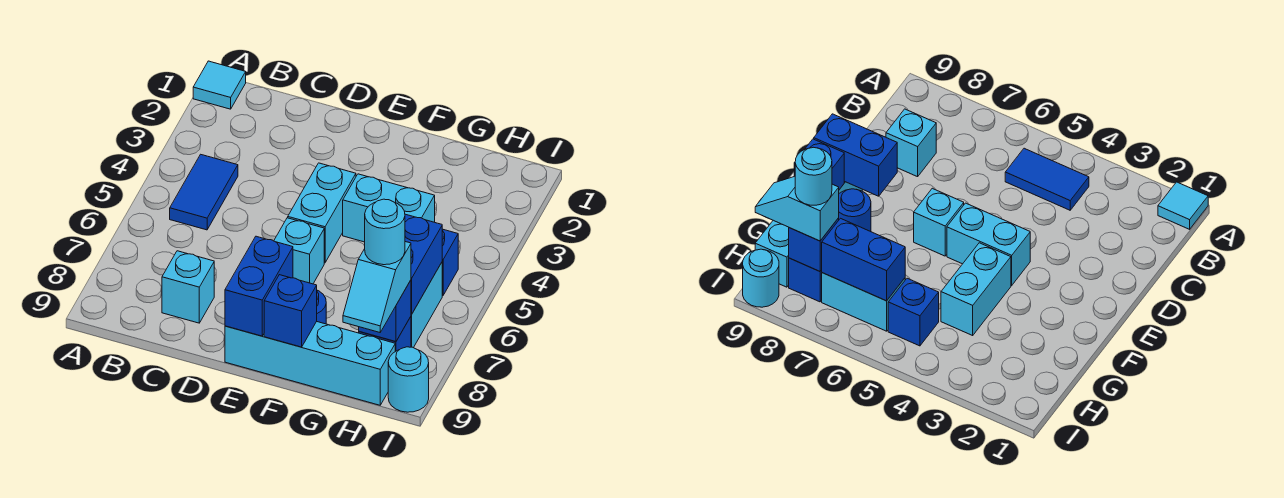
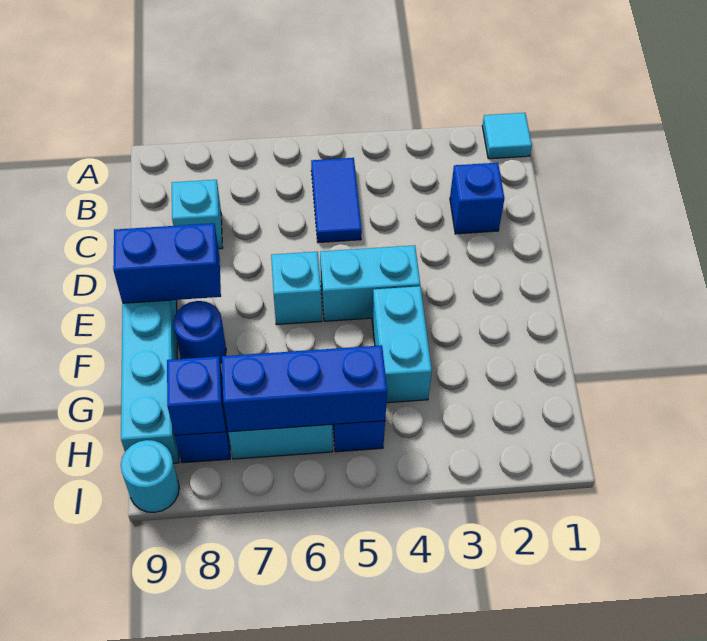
blue 1x2 tile [170,154,238,230] -> blue 1x2 tile turned to [311,158,362,243]
blue 1x1 brick [264,275,317,347] -> blue 1x1 brick moved to [450,163,504,234]
blue 1x2 brick [405,214,442,314] -> blue 1x3 brick [222,345,387,432]
cyan 1x2 slope [343,242,411,332] -> none
cyan 1x1 round brick [365,199,405,265] -> none

